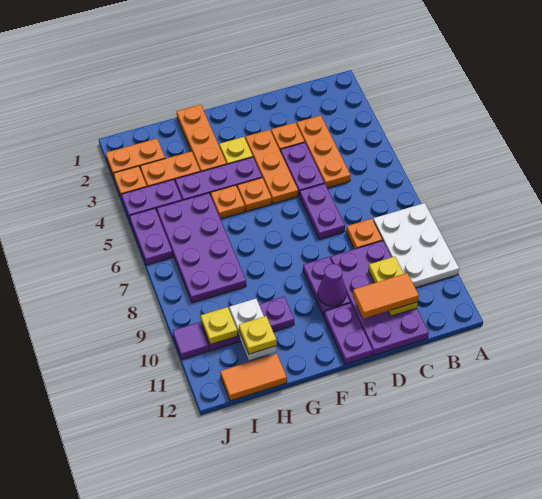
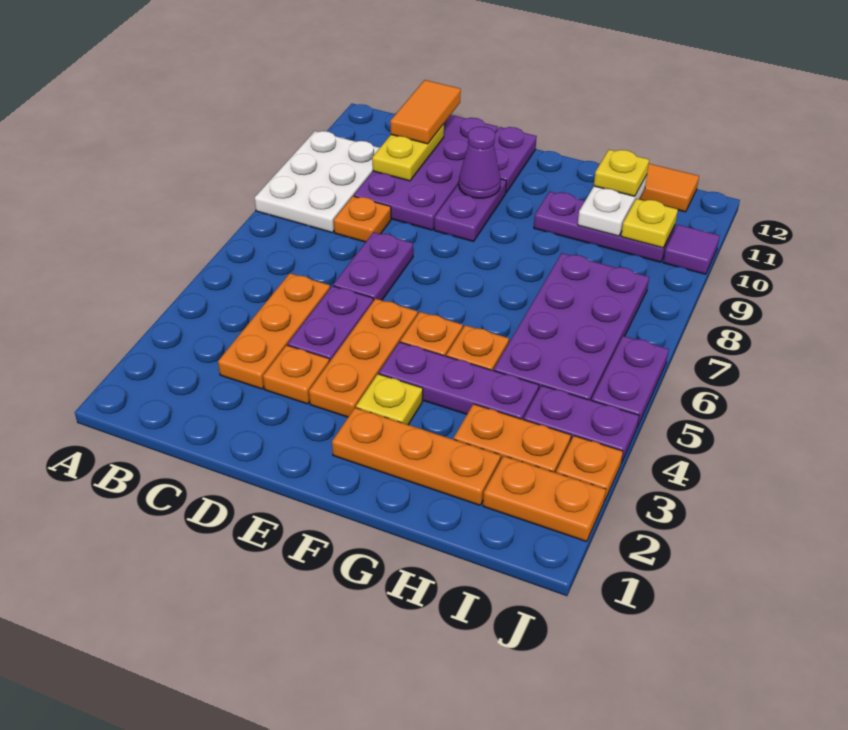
orange 1x2 tile [353,273,419,319] -> orange 1x2 tile turned to [390,80,461,144]
orange 1x3 plate [177,105,227,172] -> orange 1x3 plate turned to [332,408,501,505]

